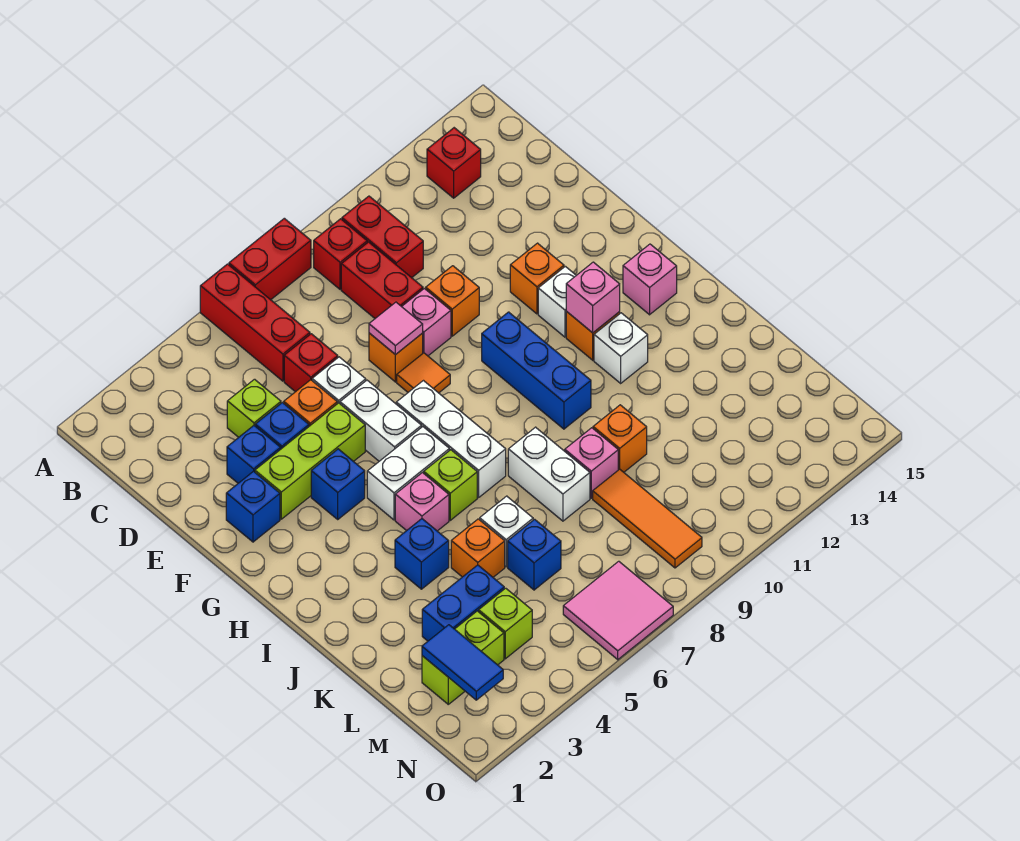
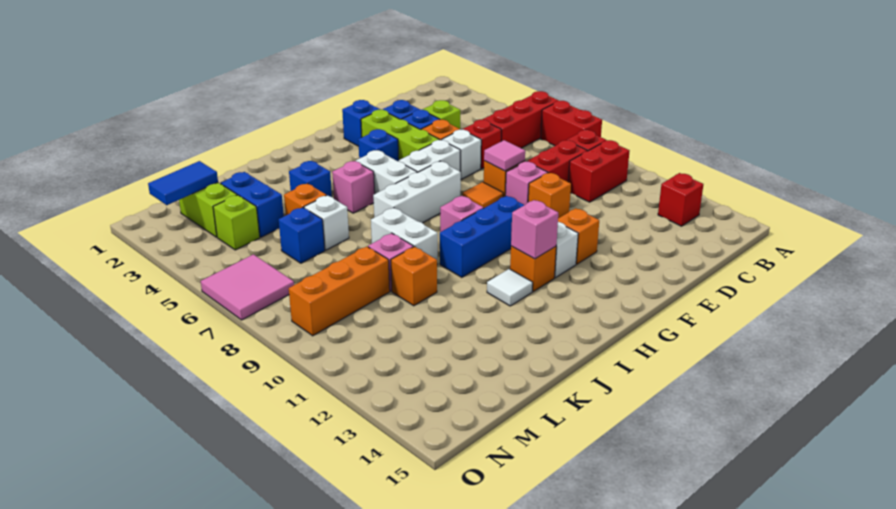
pink 1x1 brick [623,244,677,315] -> pink 1x1 brick moved to [440,196,484,232]
lime 1x1 brick [424,450,477,520] -> none
white 1x1 brick [594,313,648,383] -> white 1x1 tile [487,269,533,306]
white 1x2 brick [508,427,590,521] -> white 1x2 brick turned to [371,208,438,265]
orange 1x3 tile [593,469,702,568] -> orange 1x3 brick [289,246,390,336]

